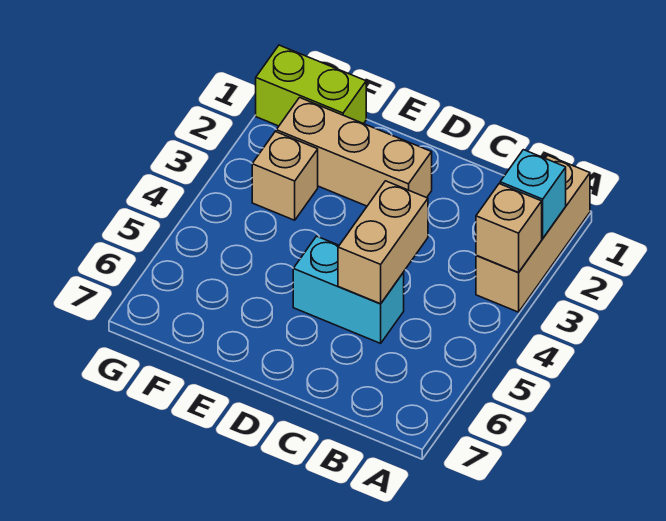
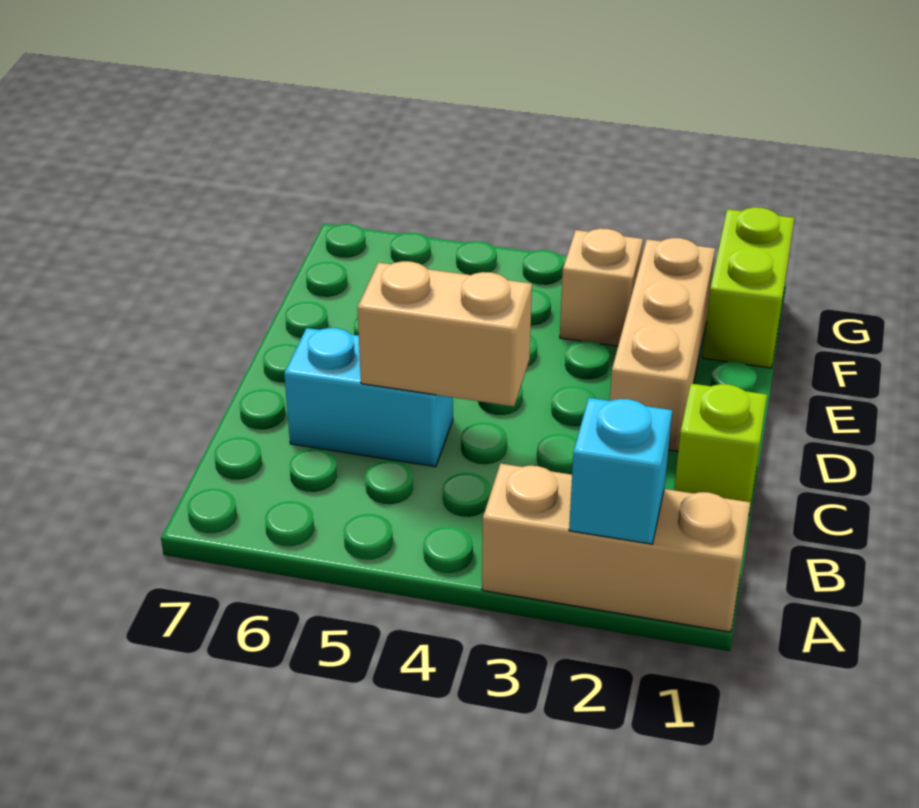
tan 1x1 brick [476,184,542,272] -> none
none -> lime 1x1 brick [674,383,767,513]
cyan 1x2 brick [293,236,404,343] -> cyan 1x2 brick turned to [284,328,453,467]

